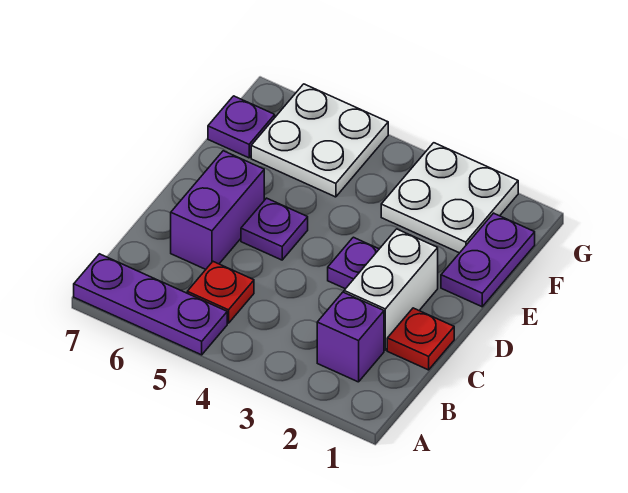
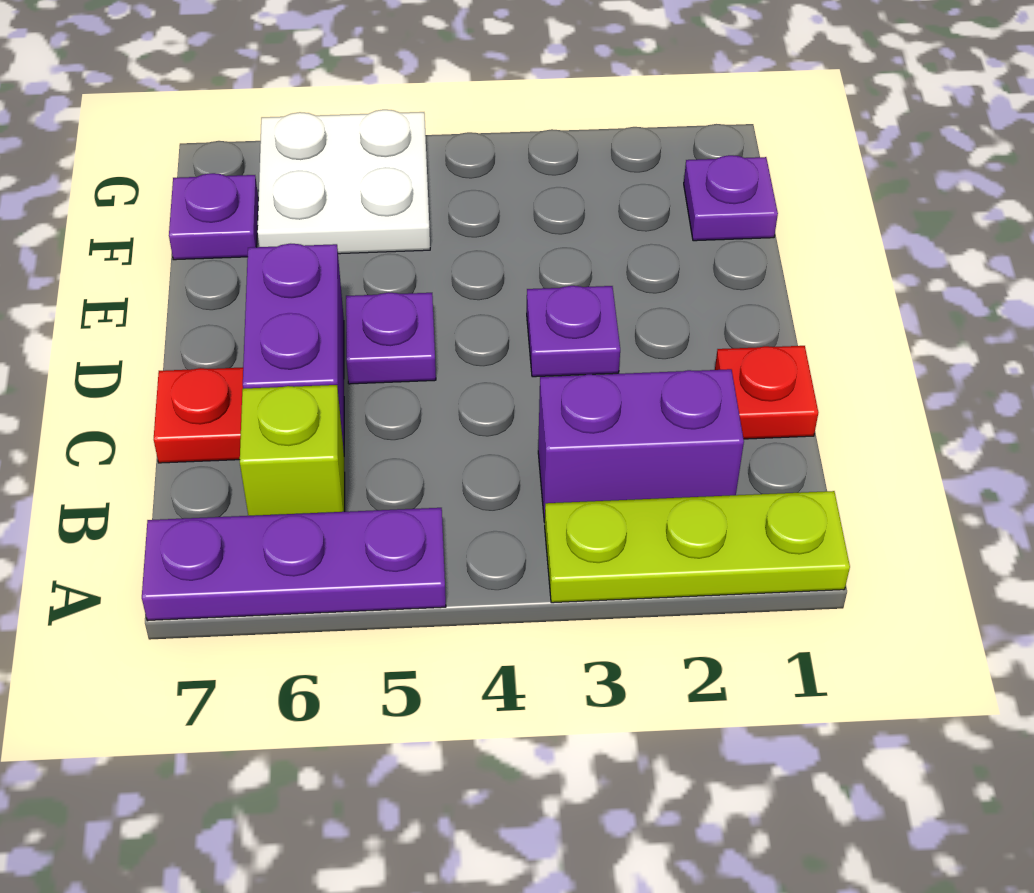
none -> lime 1x3 plate [545,491,850,603]
purple 1x1 brick [317,292,384,382] -> purple 1x2 brick [538,369,744,522]
red 1x1 plate [187,262,254,323] -> red 1x1 plate moved to [154,367,243,463]
none -> lime 1x1 brick [240,385,345,516]
white 1x2 brick [344,229,438,350] -> none
purple 1x2 plate [441,213,535,307] -> purple 1x1 plate [684,155,778,241]
white 2x2 plate [381,143,518,253] -> none

